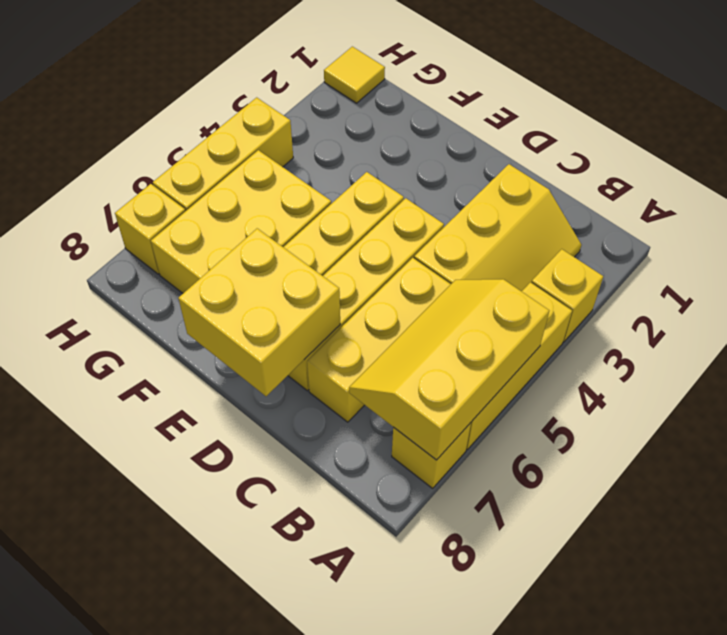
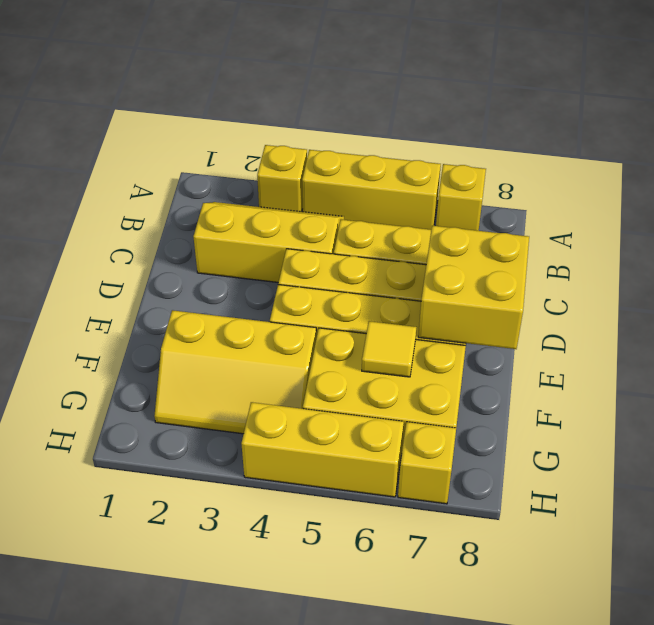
yellow 2x3 slope [349,279,549,460] -> yellow 2x3 slope moved to [154,310,316,434]
yellow 1x1 tile [324,47,385,103] -> yellow 1x1 tile moved to [362,321,416,377]

